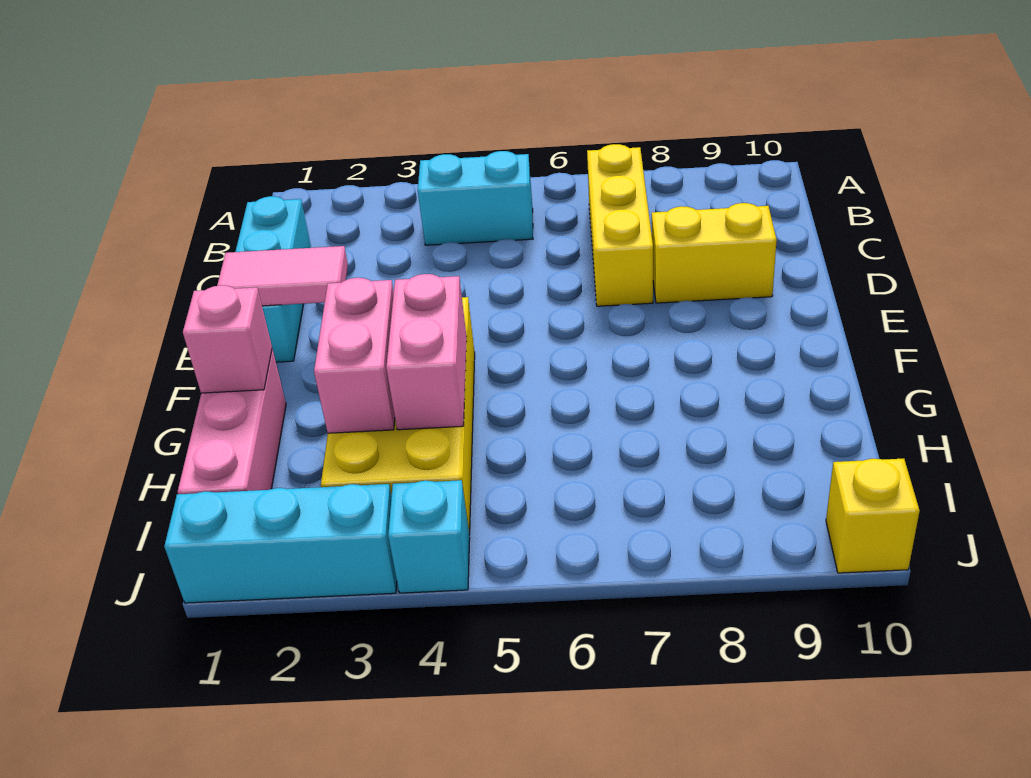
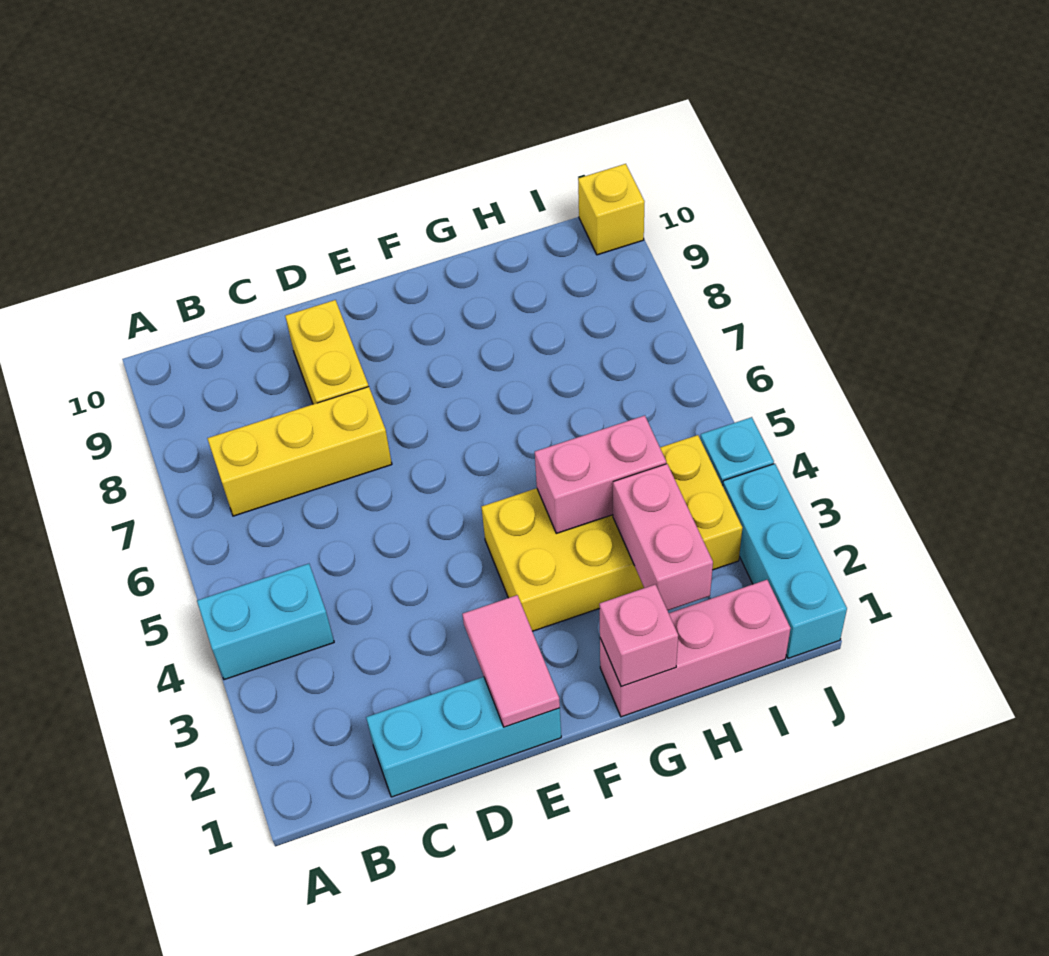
cyan 1x2 brick [418,151,533,245] -> cyan 1x2 brick turned to [197,564,334,680]
pink 1x2 brick [314,278,395,433] -> pink 1x2 brick turned to [613,464,713,610]

